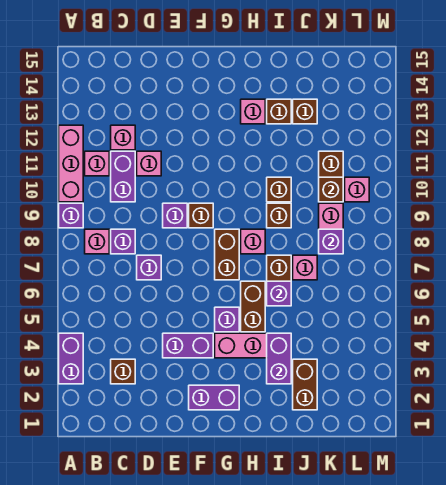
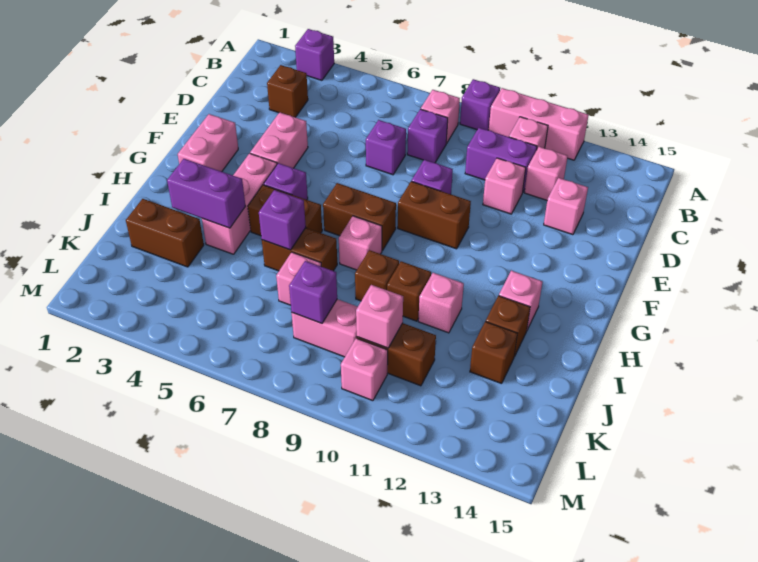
purple 1x2 brick [59,333,83,384] -> purple 1x1 brick [295,29,334,80]
none -> pink 1x1 brick [544,178,588,235]
purple 1x2 brick [163,333,213,358] -> pink 1x2 brick [250,112,308,168]
purple 1x2 brick [189,385,239,410] -> pink 1x2 brick [178,114,238,172]
brown 1x1 brick [189,203,213,228] -> brown 1x2 brick [398,181,471,249]
none -> pink 1x1 brick [418,273,464,333]
brown 1x1 brick [319,177,343,202] -> pink 1x1 brick [356,285,403,348]

